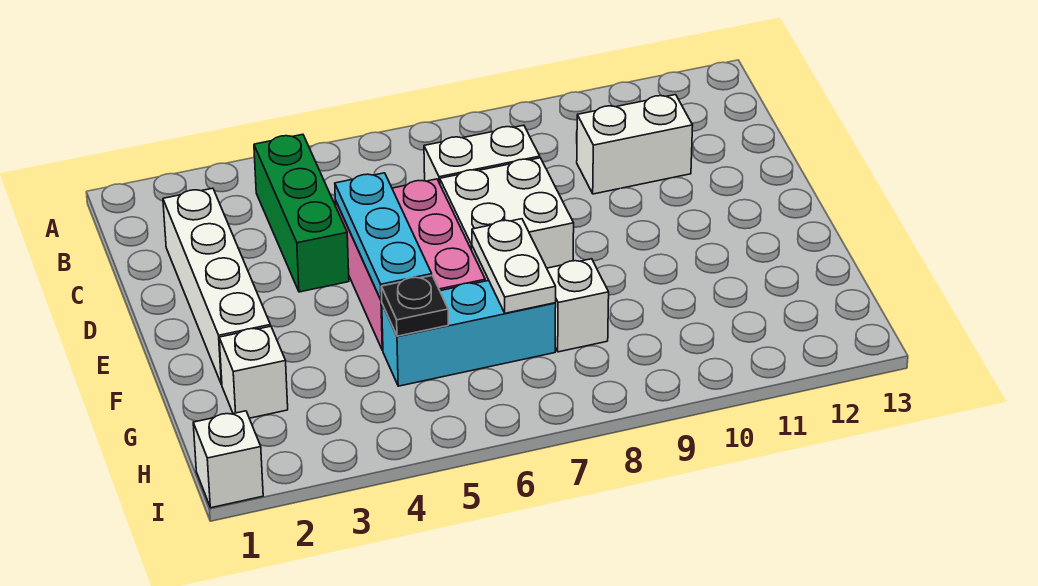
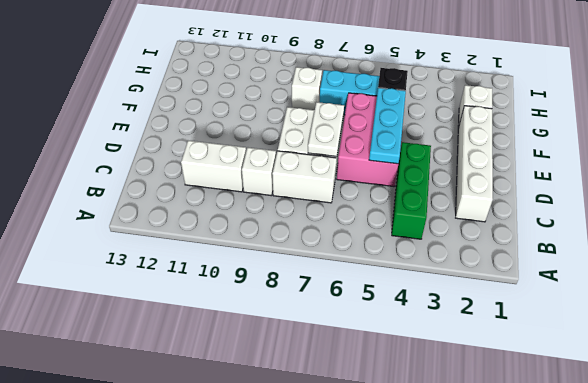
white 1x2 plate [472,219,556,313] -> white 1x2 plate moved to [308,102,344,157]
white 1x1 brick [193,411,263,508] -> white 1x1 brick moved to [242,148,276,196]

